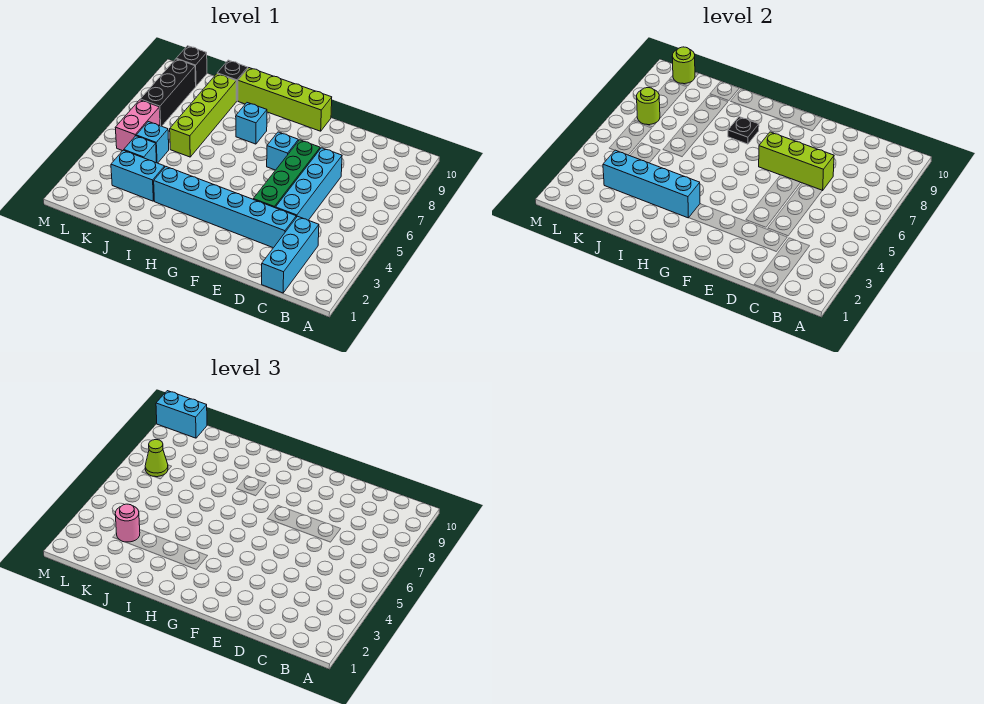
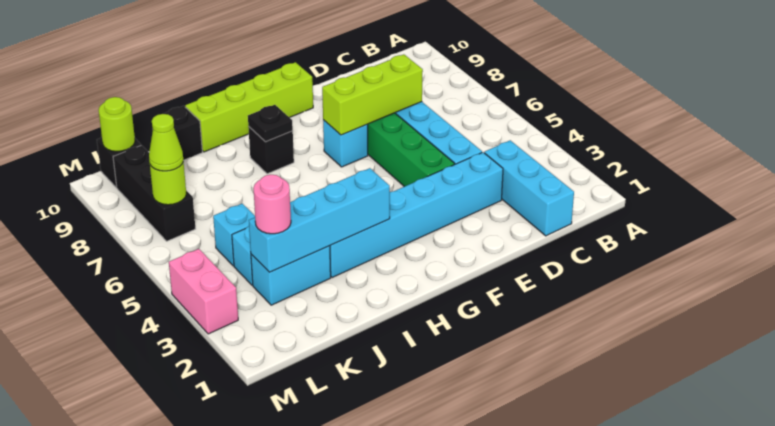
cyan 1x1 brick [236,103,267,144] -> black 1x1 brick [248,127,294,174]
lime 1x4 brick [170,74,237,157] -> none
pink 1x2 brick [115,100,160,151] -> pink 1x2 brick moved to [169,249,238,334]
cyan 1x2 brick [156,391,207,438] -> none

